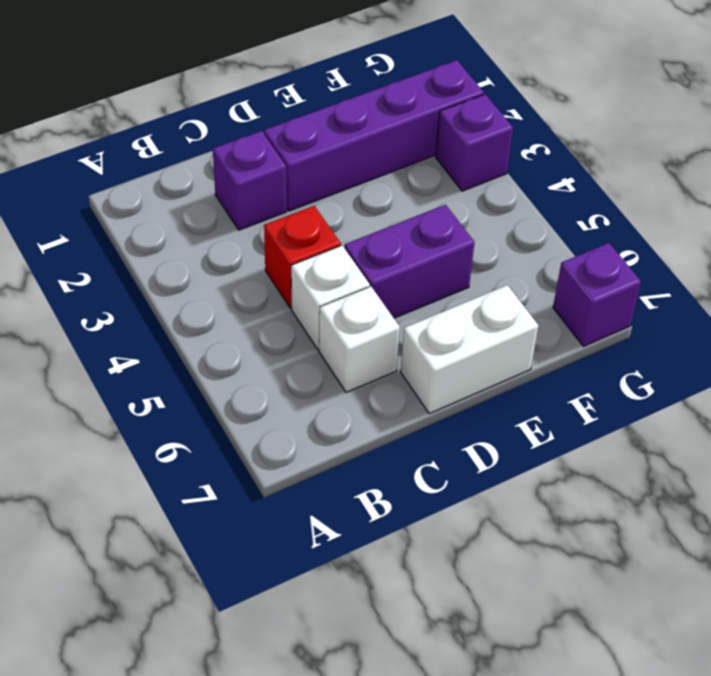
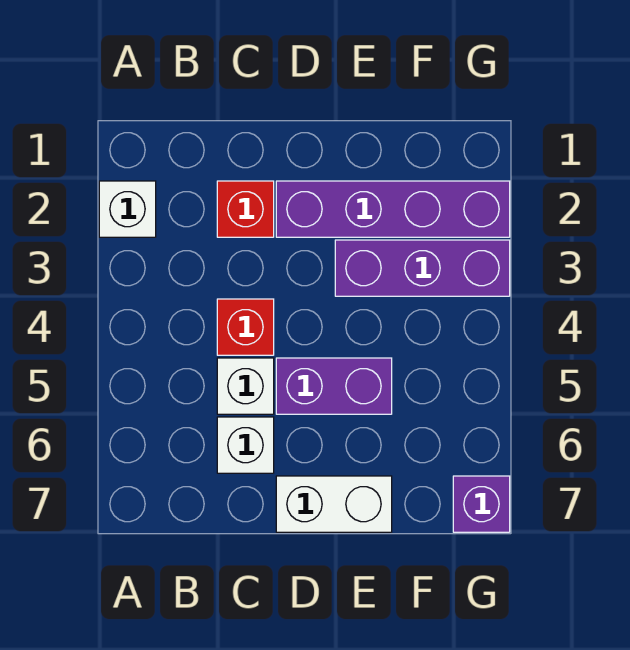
none -> white 1x1 brick [99,181,156,237]
purple 1x1 brick [213,131,287,230] -> red 1x1 brick [217,181,274,237]
purple 1x1 brick [436,94,513,191] -> purple 1x3 brick [335,240,510,296]

